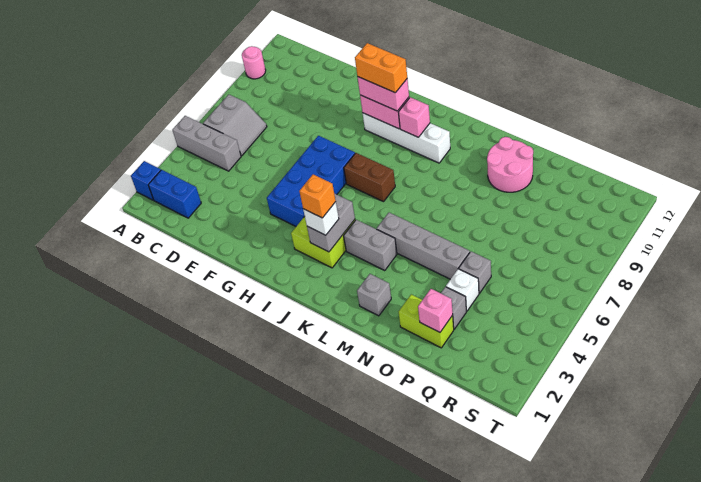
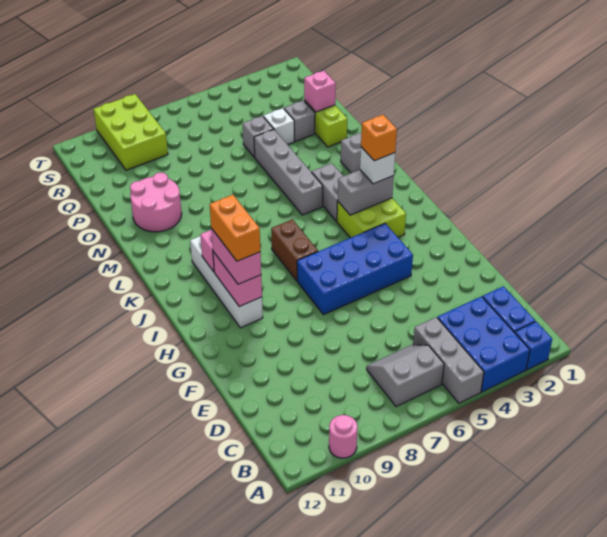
none -> blue 2x3 brick [438,296,530,392]
none -> lime 2x3 brick [94,94,168,170]

